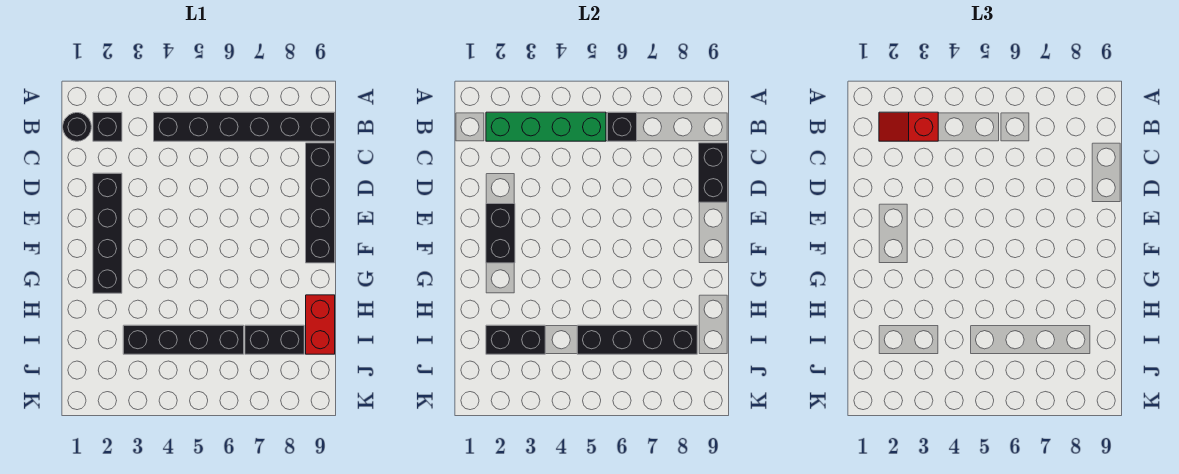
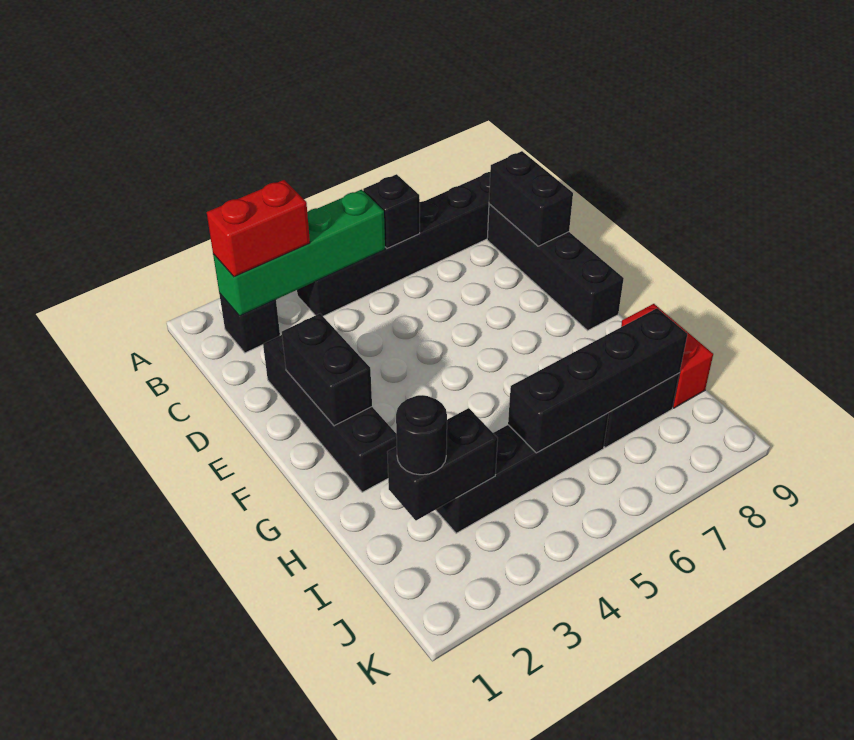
black 1x1 round brick [63,113,91,141] -> black 1x1 round brick moved to [396,395,447,475]
red 1x2 slope [879,112,938,141] -> red 1x2 brick [207,180,310,277]

